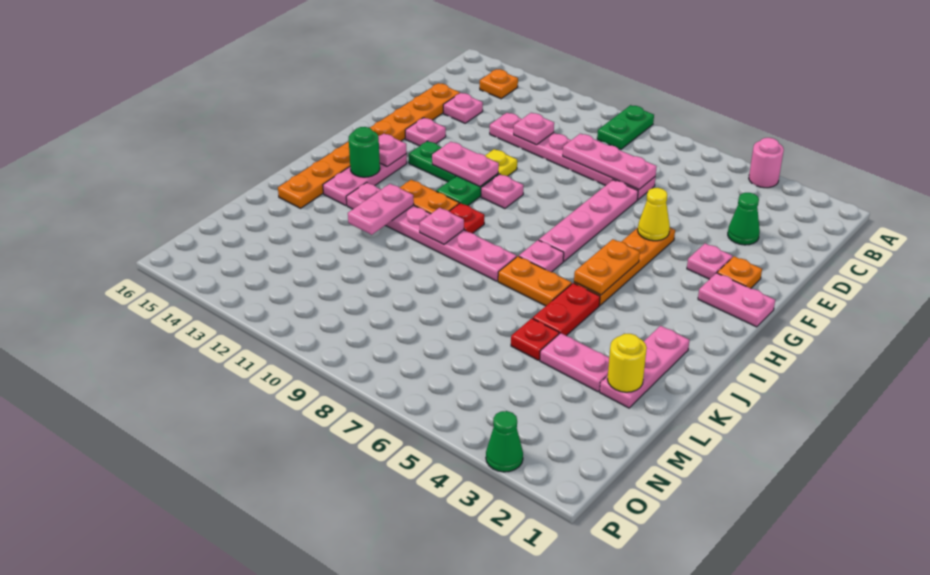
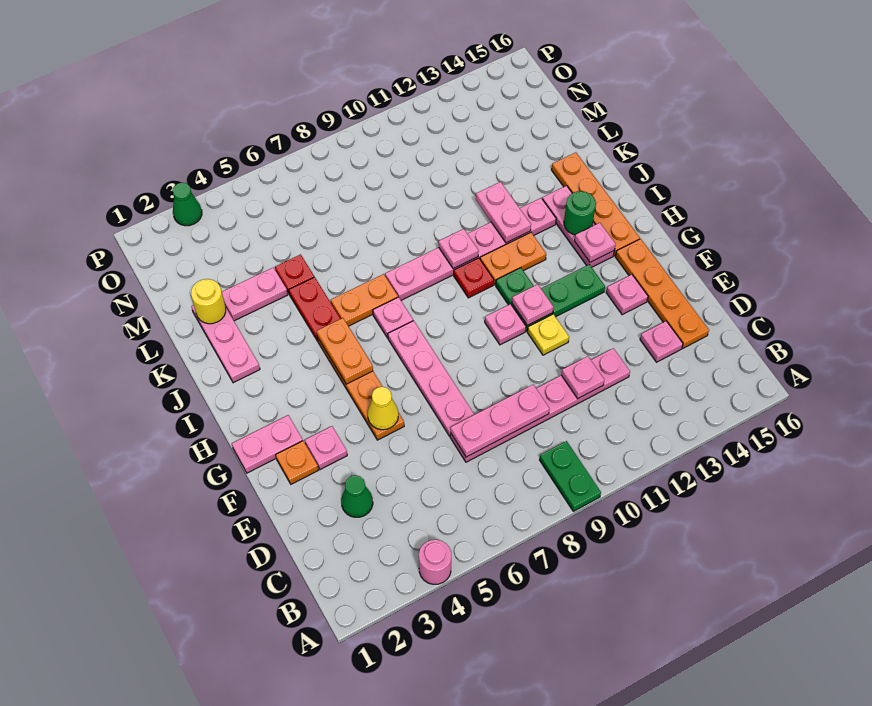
orange 1x1 plate [480,69,518,99] -> none
pink 1x2 plate [432,142,499,186] -> pink 1x1 plate [512,284,553,325]

